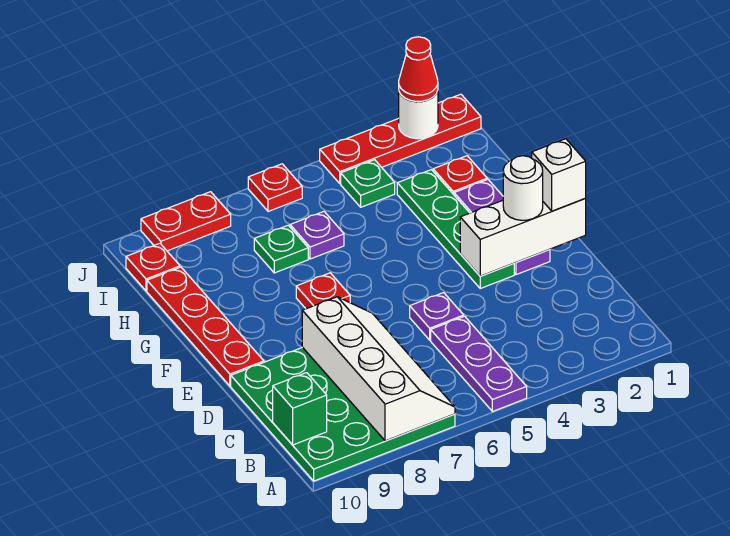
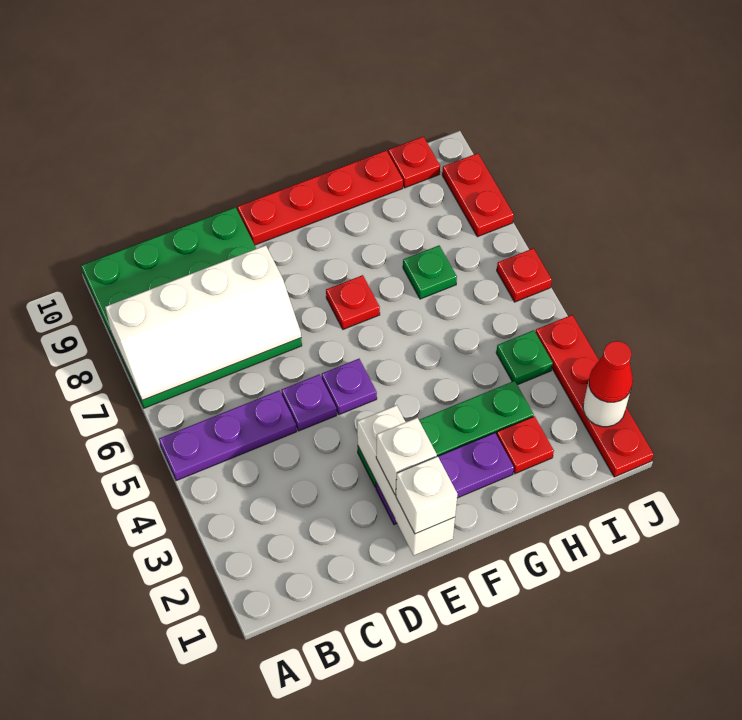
green 1x1 brick [273,373,327,445] -> none
white 1x1 round brick [503,156,543,220] -> white 1x1 brick [376,418,437,495]
purple 1x1 plate [290,212,344,259] -> purple 1x1 plate moved to [322,359,377,415]

